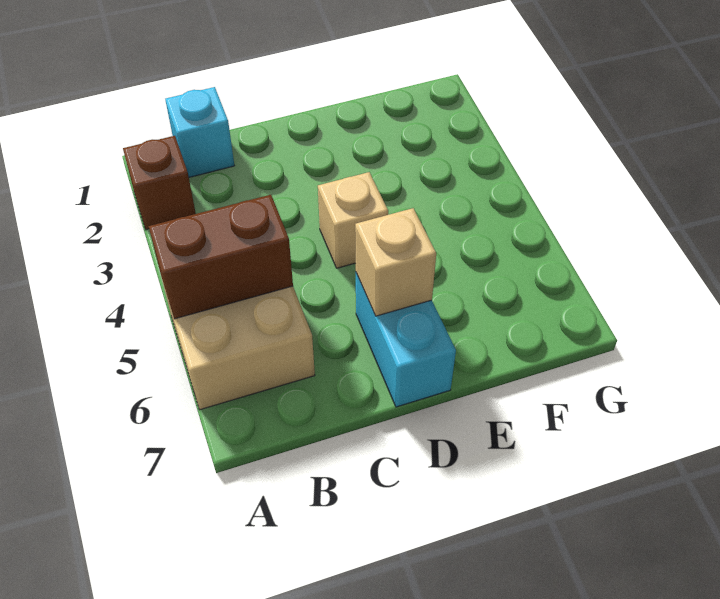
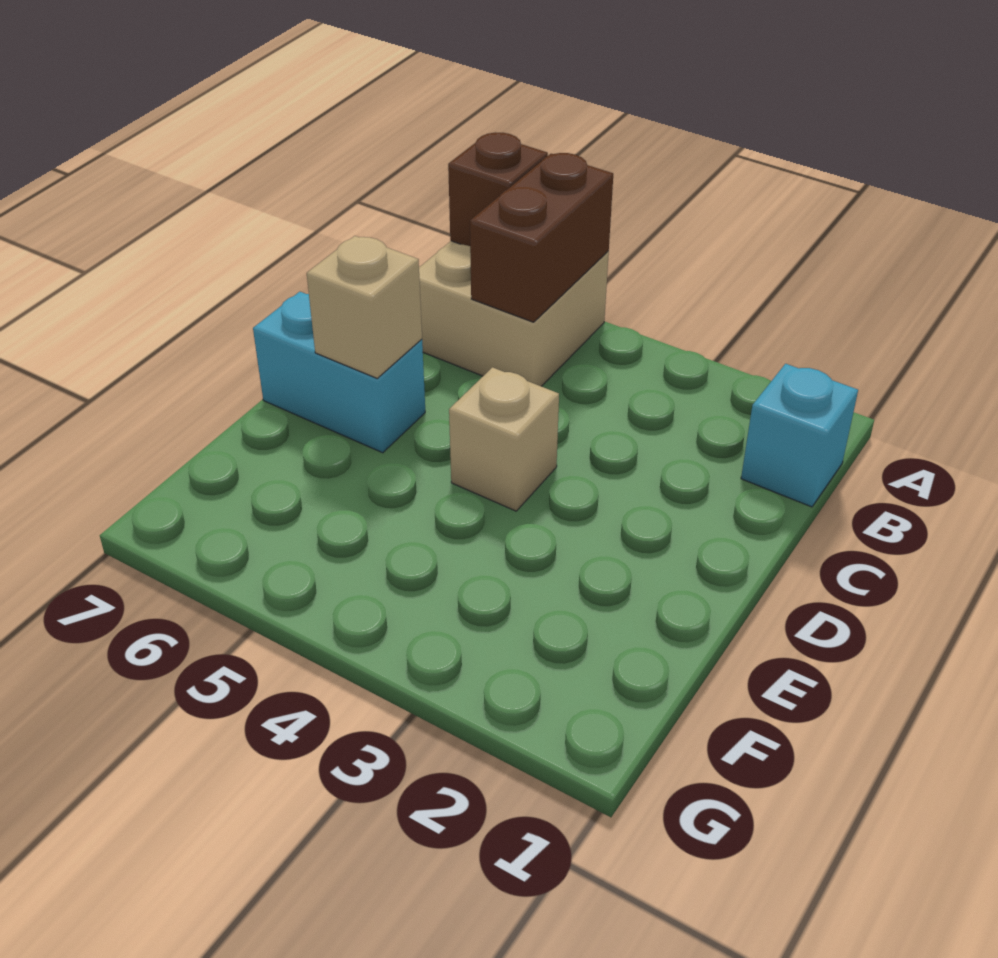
brown 1x1 brick [123,136,196,230] -> brown 1x1 brick moved to [448,132,548,246]

